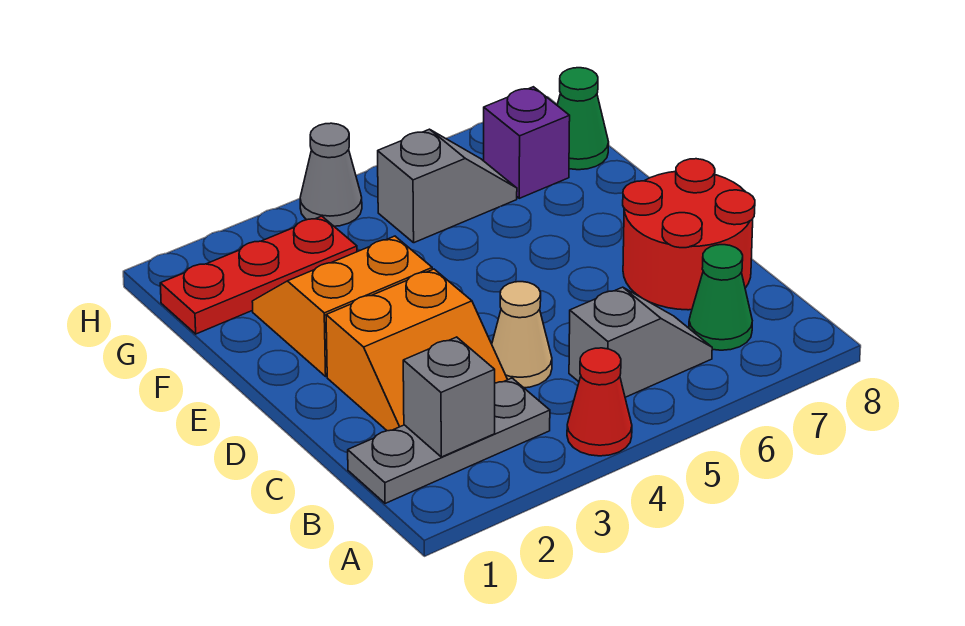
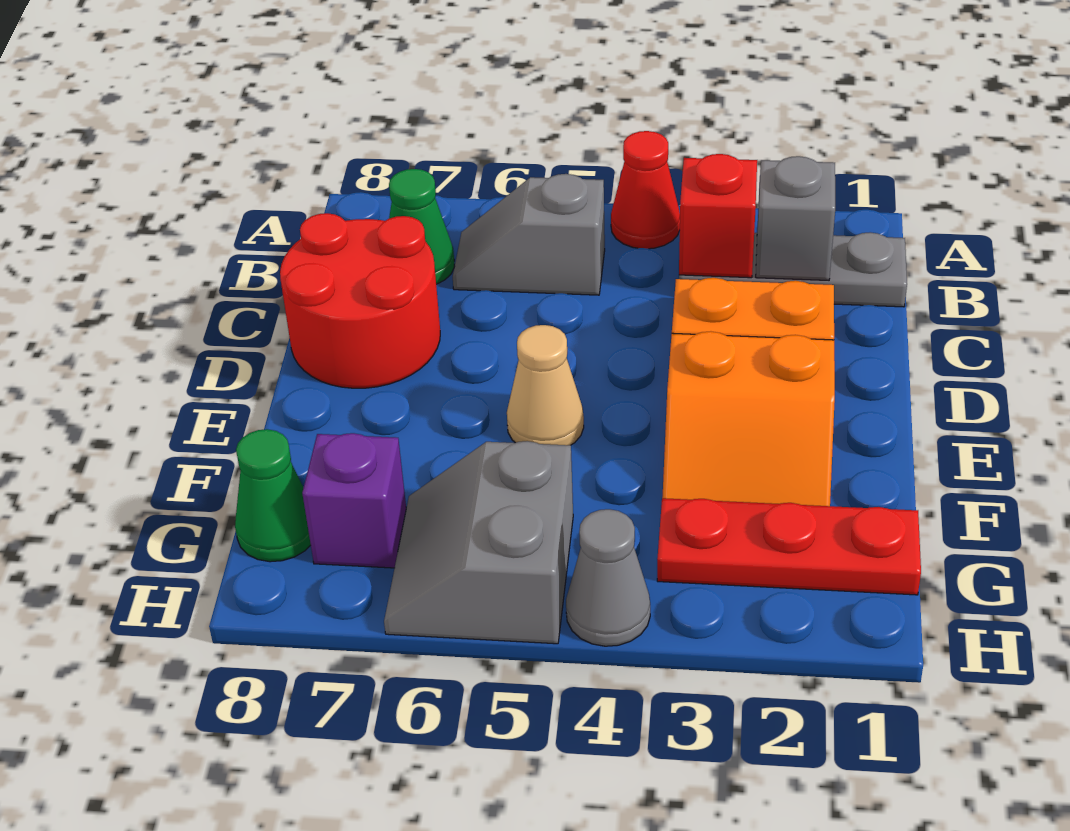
none -> red 1x1 brick [679,154,757,278]
tan 1x1 cone [492,282,552,388] -> tan 1x1 cone moved to [507,325,584,445]
grey 1x2 slope [378,129,517,243] -> grey 2x2 slope [384,441,573,644]

